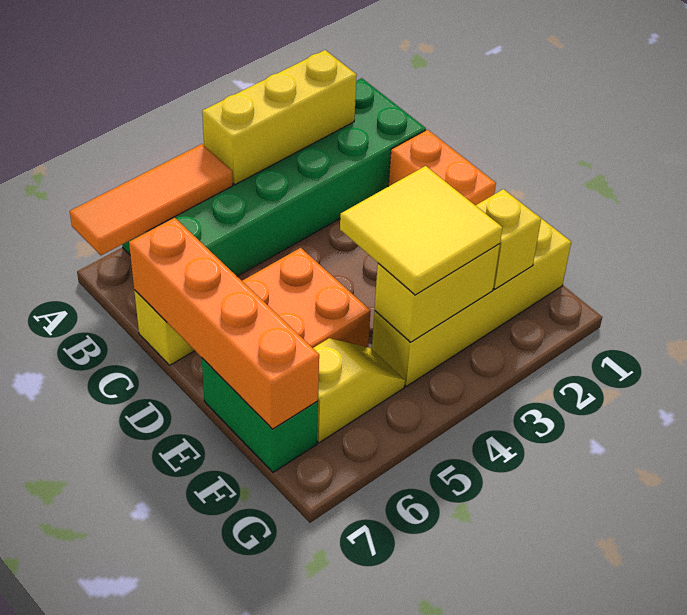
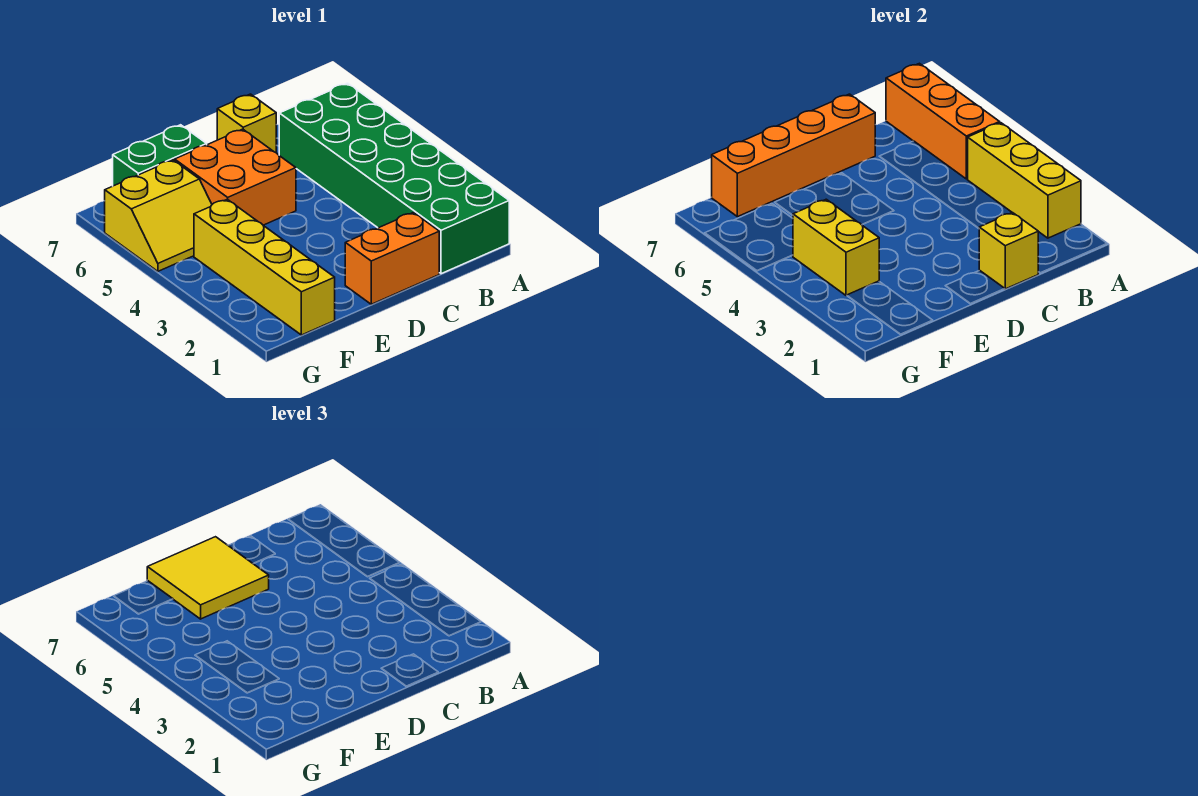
orange 1x3 tile [70,144,233,255] -> orange 1x3 brick [886,63,1000,179]
yellow 2x2 tile [340,166,503,295] -> yellow 2x2 tile moved to [147,537,269,619]
yellow 1x1 brick [475,189,541,289] -> yellow 1x1 brick moved to [979,212,1038,289]
yellow 1x2 slope [313,338,405,443] -> yellow 2x2 slope [105,160,212,271]

